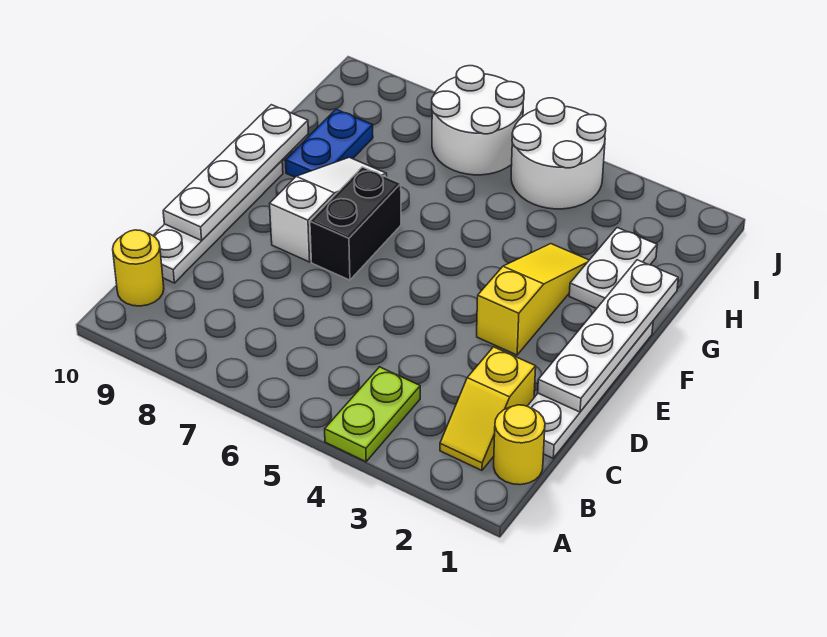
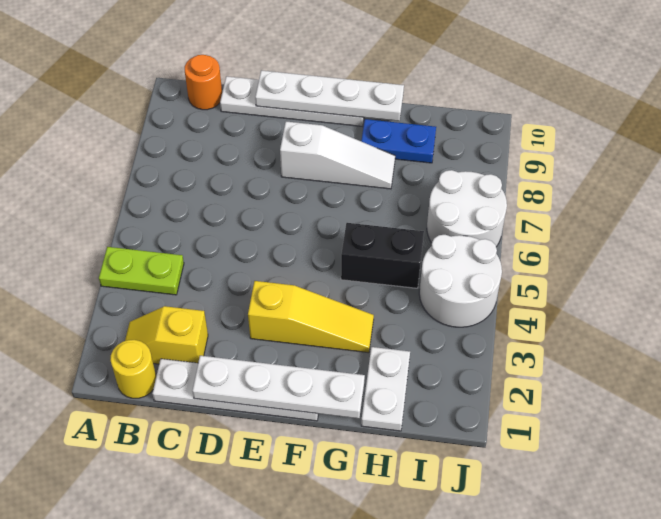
yellow 1x1 round brick [113,230,164,306] -> orange 1x1 round brick [185,55,222,110]
black 1x2 brick [310,167,401,280] -> black 1x2 brick moved to [341,223,424,288]
white 1x2 plate [569,228,657,308] -> white 1x2 plate turned to [361,347,410,431]

